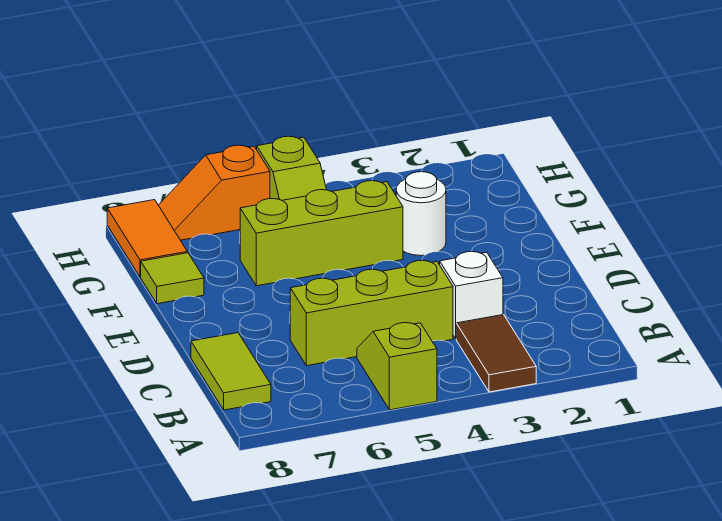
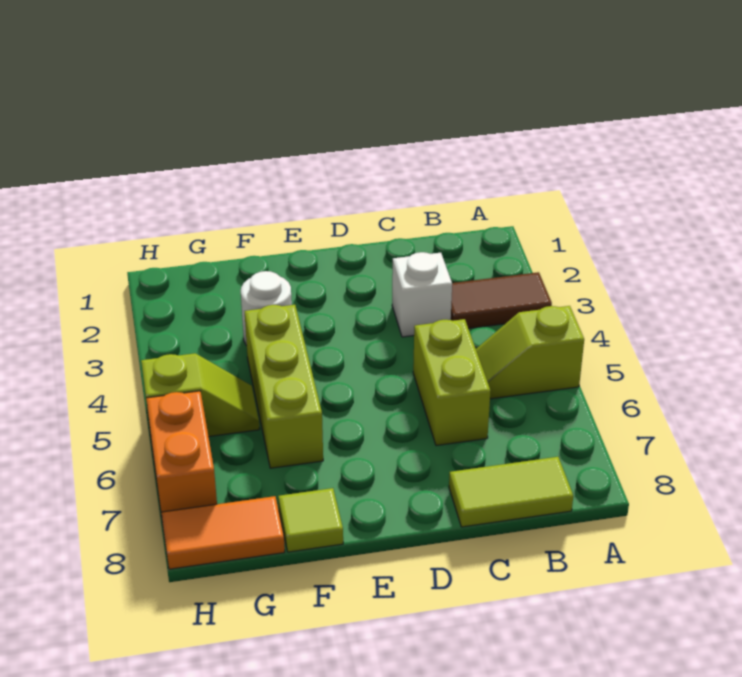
lime 1x3 brick [290,260,453,366] -> lime 1x2 brick [413,319,491,446]
orange 1x2 slope [159,145,270,240] -> orange 1x2 brick [146,391,217,515]

